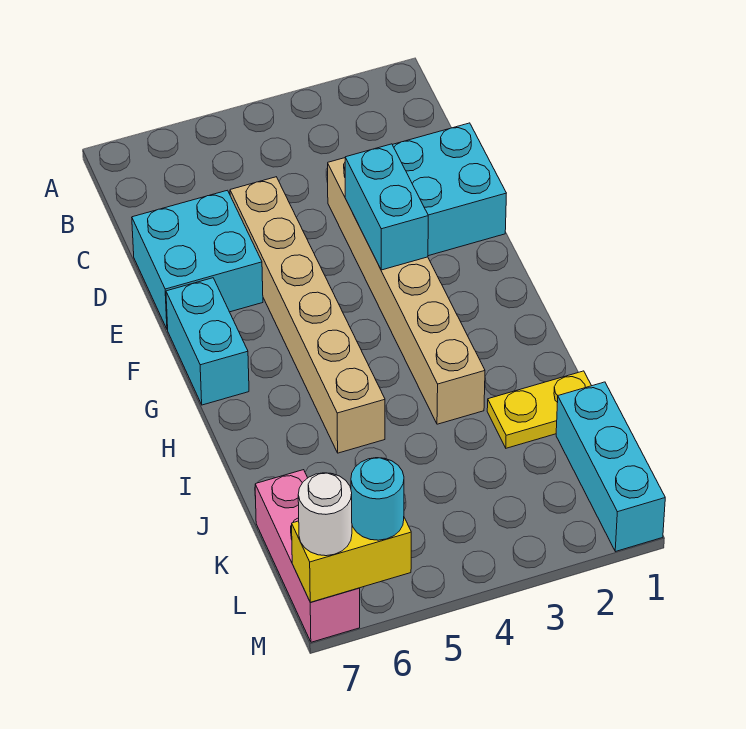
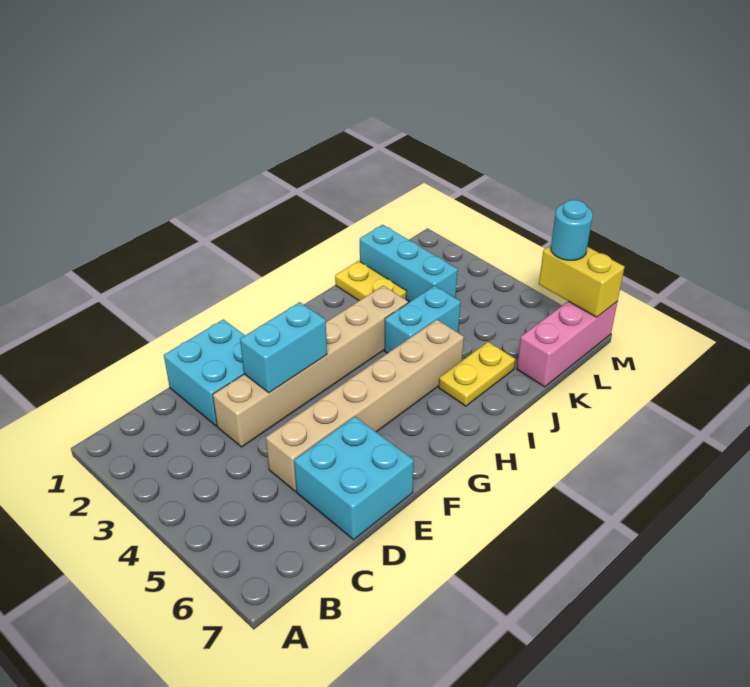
cyan 1x2 brick [166,278,249,405] -> cyan 1x2 brick moved to [384,286,461,353]
none -> yellow 1x2 plate [439,342,515,406]
cyan 1x3 brick [556,382,665,552] -> cyan 1x3 brick turned to [360,225,458,302]
white 1x1 round brick [298,473,352,556] -> none

